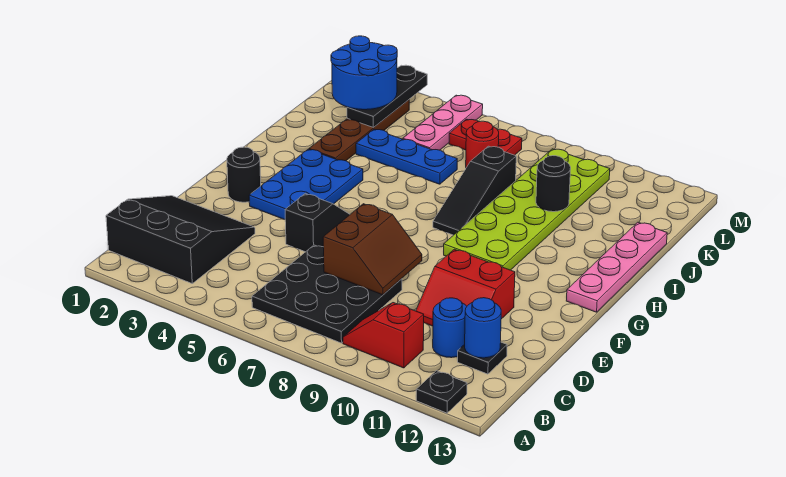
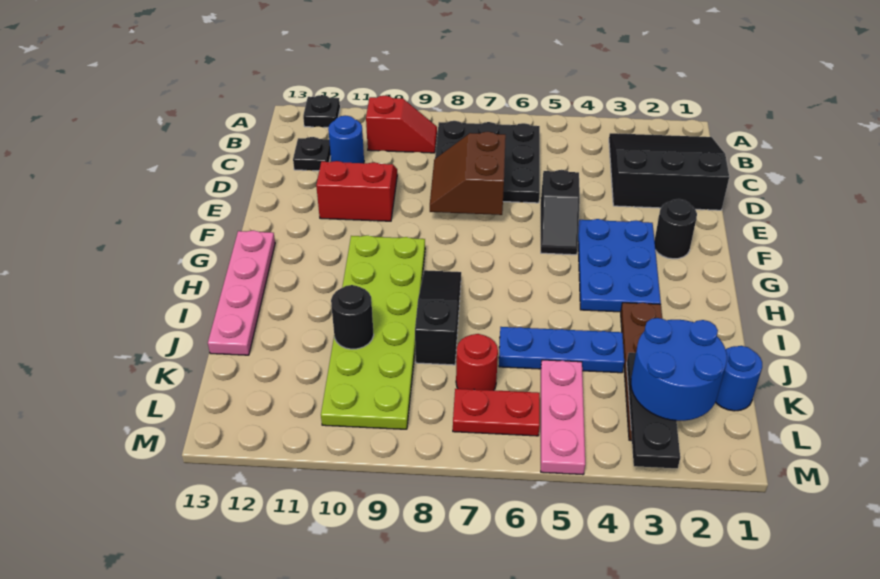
black 3x3 slope [106,196,255,283] -> black 3x3 slope turned to [609,133,729,210]
blue 1x1 round brick [465,298,501,358] -> blue 1x1 round brick moved to [716,346,762,411]

